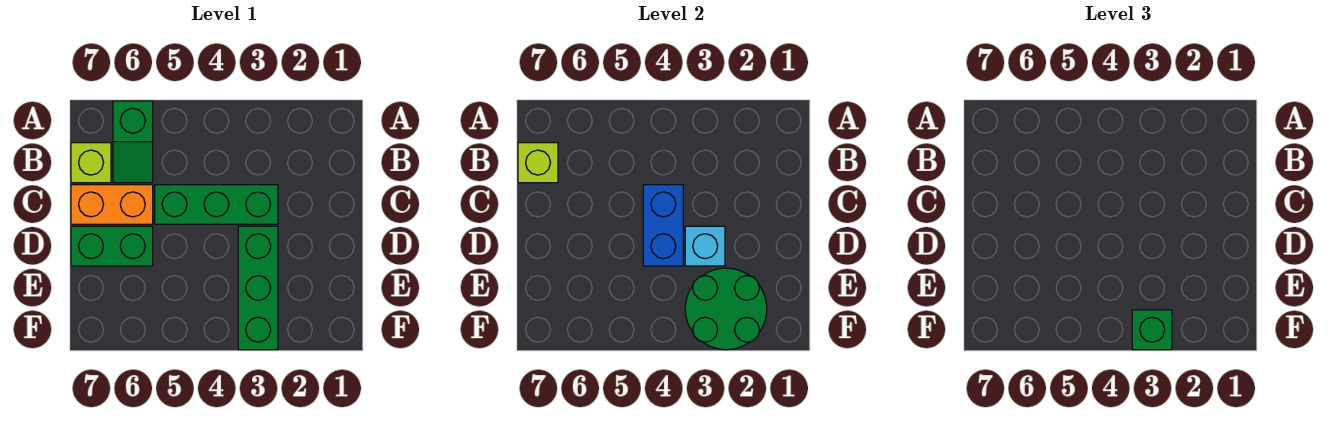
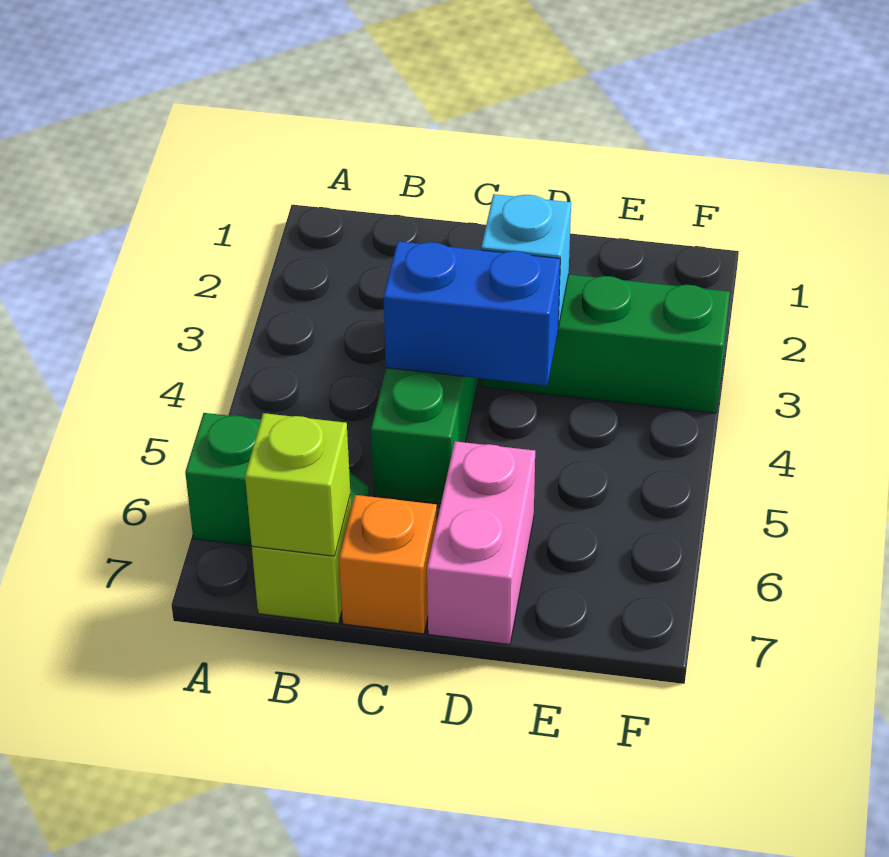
orange 1x2 brick [71,185,153,224] -> orange 1x1 brick [339,495,437,634]
green 1x2 brick [71,226,153,266] -> pink 1x2 brick [427,441,535,645]
green 2x2 round brick [685,268,767,350] -> none
green 1x1 brick [1132,310,1172,350] -> none

